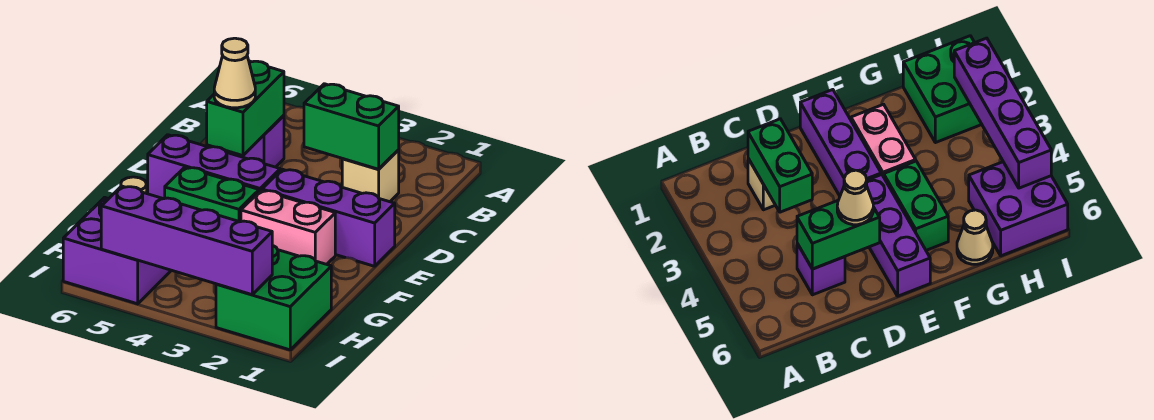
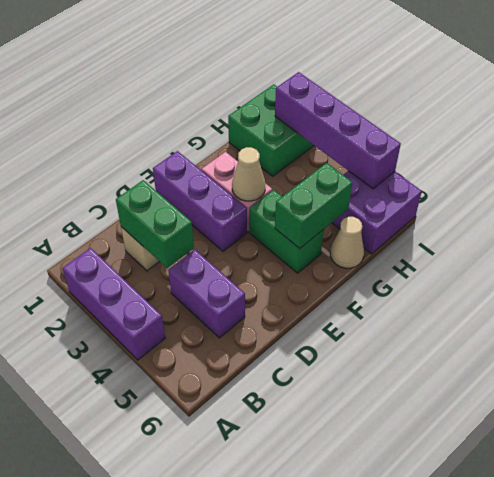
purple 1x1 brick [228,115,284,167] -> purple 1x2 brick [169,250,245,338]
green 1x2 brick [207,61,284,156] -> green 1x2 brick moved to [275,163,352,249]
tan 1x1 cone [214,38,255,108] -> tan 1x1 cone moved to [232,147,265,201]
purple 1x3 brick [148,135,280,199] -> purple 1x3 brick moved to [62,248,165,360]

